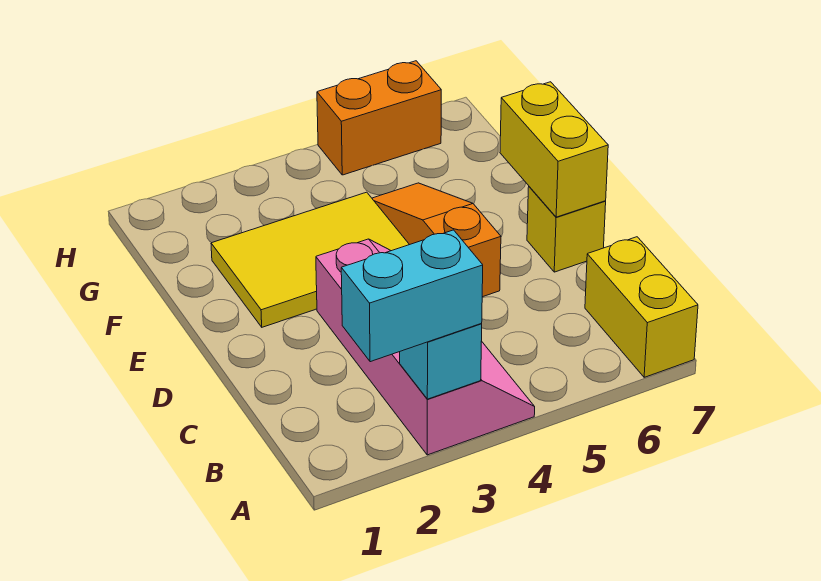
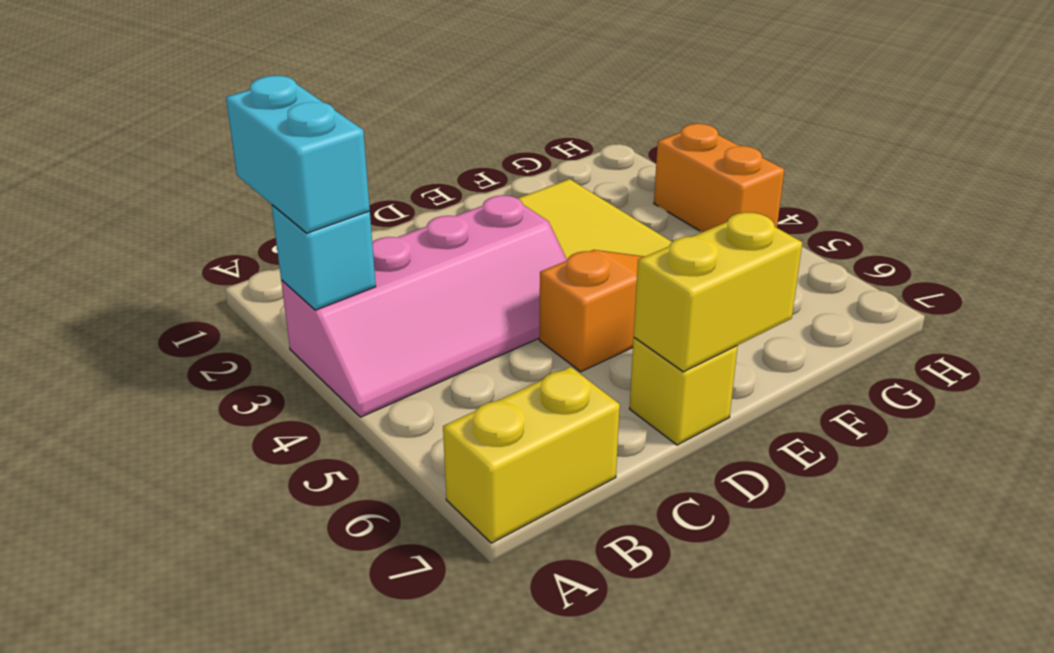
orange 1x2 brick [317,61,441,175] -> orange 1x2 brick moved to [654,124,784,232]

